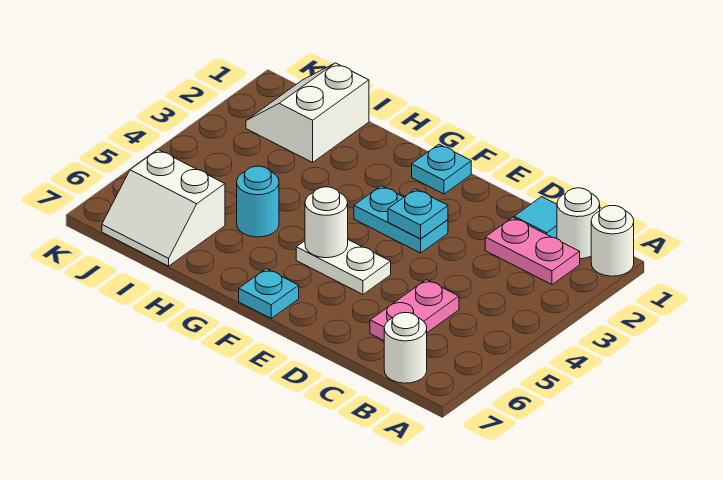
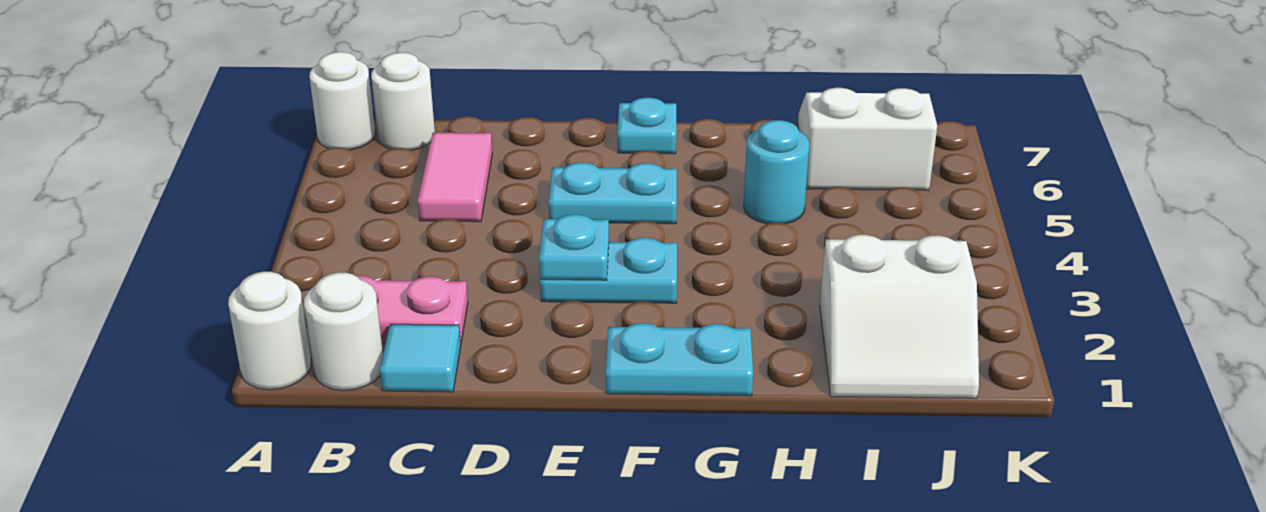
pink 1x2 plate [370,280,459,341] -> pink 1x2 tile [418,133,492,222]
white 1x2 plate [296,240,391,294] -> cyan 1x2 plate [549,163,677,224]
cyan 1x1 plate [412,144,471,194] -> cyan 1x2 plate [606,323,753,396]
white 1x1 round brick [305,187,348,258] -> white 1x1 round brick moved to [309,52,375,150]
white 2x2 slope [246,63,369,162] -> white 2x2 slope turned to [820,235,979,398]

